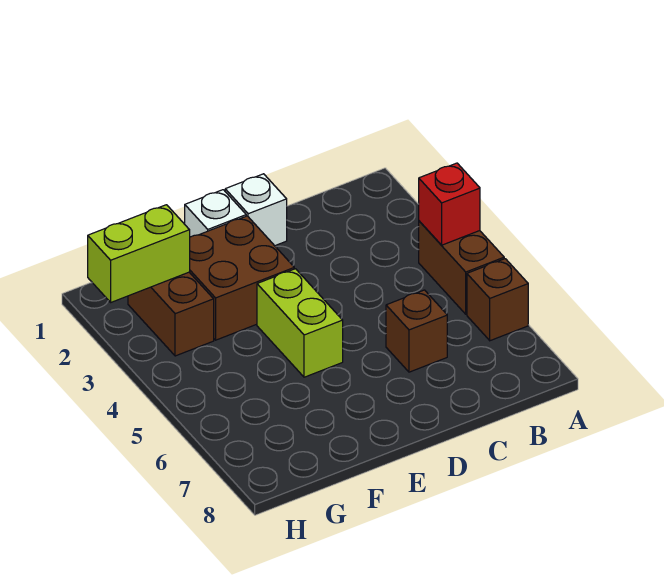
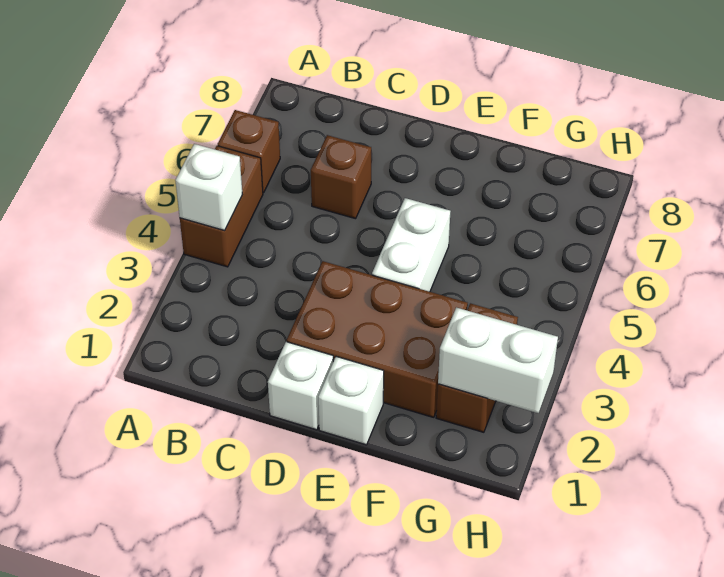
red 1x1 brick [419,163,480,245] -> white 1x1 brick [175,144,243,230]
brown 2x2 brick [190,216,294,340] -> brown 2x3 brick [287,261,468,417]
lime 1x2 brick [257,269,343,377] -> white 1x2 brick [372,198,450,292]
lime 1x2 brick [88,205,190,302] -> white 1x2 brick [438,307,558,413]

